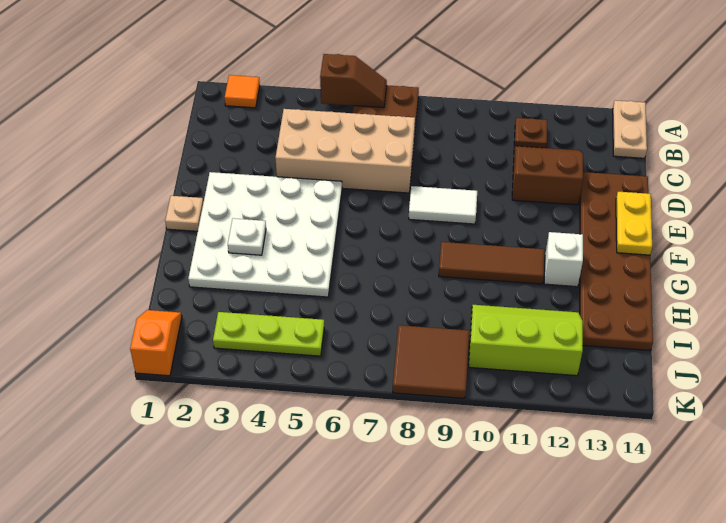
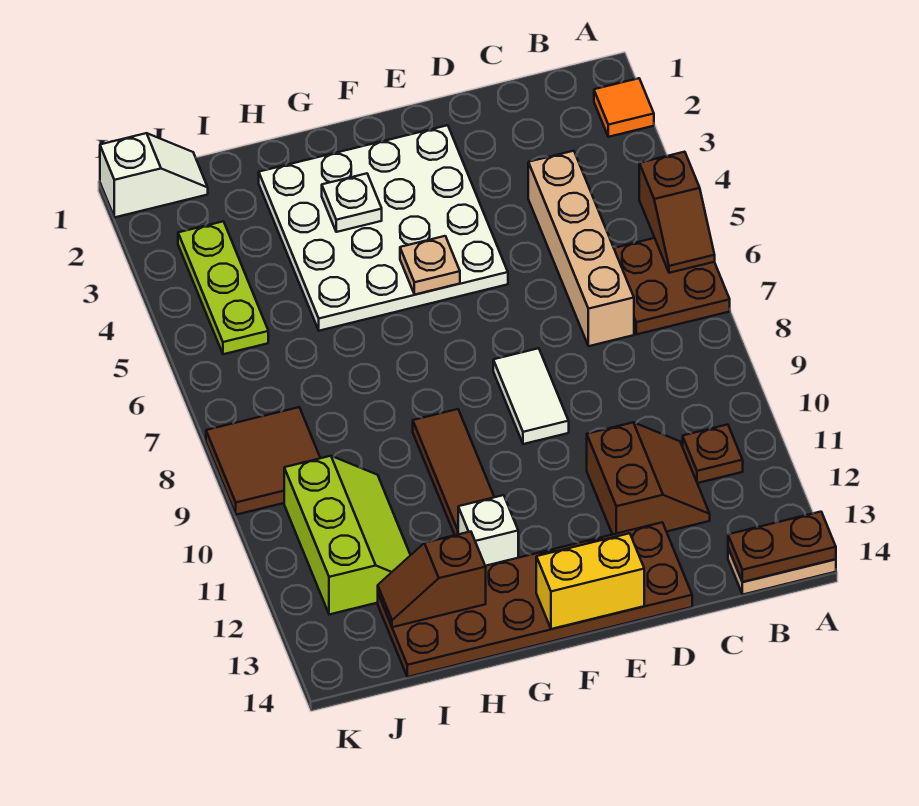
none -> brown 1x2 plate [728,512,836,582]
tan 2x4 brick [275,109,415,193] -> tan 1x4 brick [528,151,634,346]
yellow 1x2 plate [616,192,652,255] -> yellow 1x2 brick [536,533,644,629]
tan 1x1 plate [165,196,203,231] -> tan 1x1 plate moved to [400,236,460,295]
none -> brown 1x2 slope [378,532,486,627]
orange 1x2 slope [130,310,182,376] -> white 1x2 slope [100,133,208,217]

